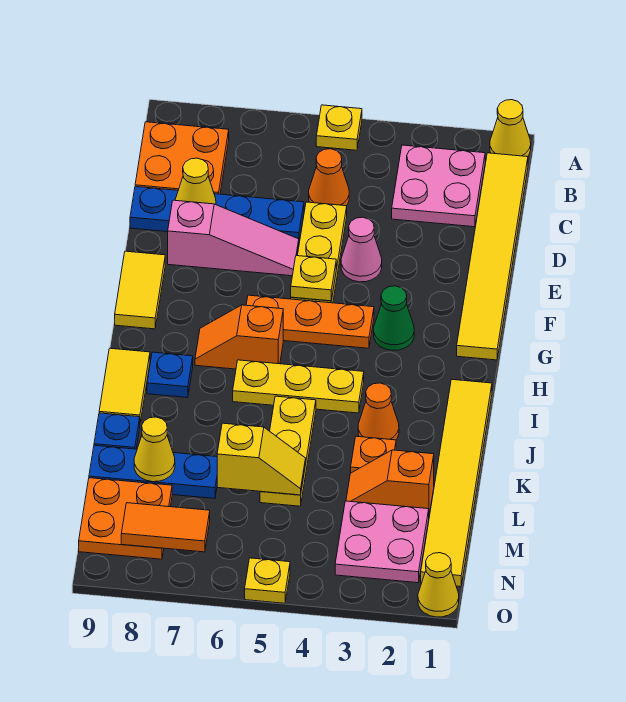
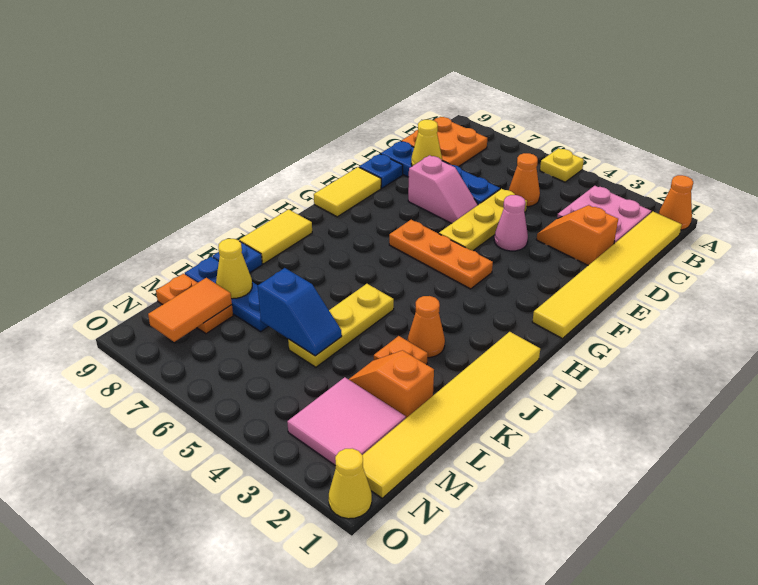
yellow 1x1 cone [490,100,531,157] -> orange 1x1 cone [659,175,693,230]
pink 1x3 slope [168,200,299,276] -> pink 1x2 slope [408,155,478,224]
yellow 1x1 plate [291,256,336,301] -> none
green 1x1 cone [374,286,414,350] -> none
orange 1x2 slope [195,305,283,369] -> orange 1x2 slope moved to [536,205,618,265]
yellow 1x3 plate [233,360,364,413] -> none
blue 1x1 plate [147,352,193,398] -> blue 1x1 plate moved to [359,154,403,188]
yellow 1x2 slope [217,423,306,495] -> blue 1x2 slope [258,268,342,356]
pink 2x2 plate [335,501,429,583] -> pink 2x2 tile [287,377,406,466]
orange 2x2 plate [79,478,172,559] -> orange 1x2 plate [156,274,233,334]
orange 1x2 tile [121,503,210,552] -> orange 1x2 tile turned to [148,278,232,342]
yellow 1x1 plate [245,558,290,603] -> none

